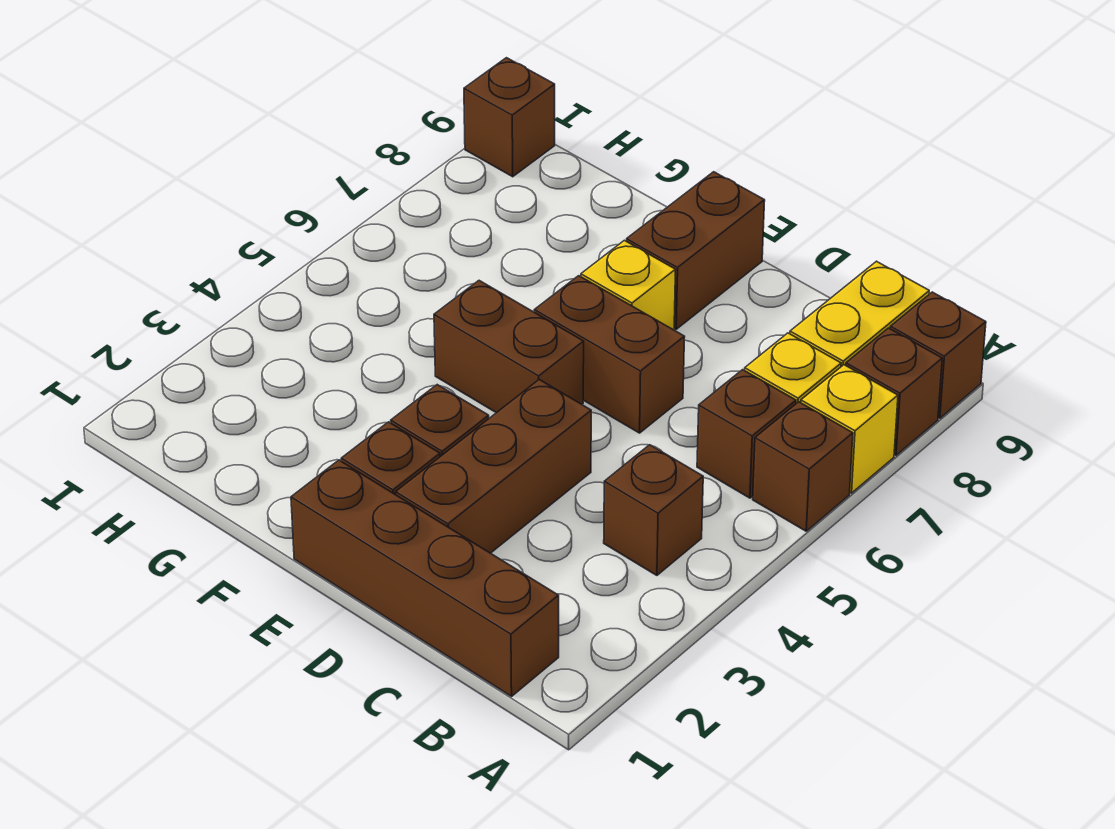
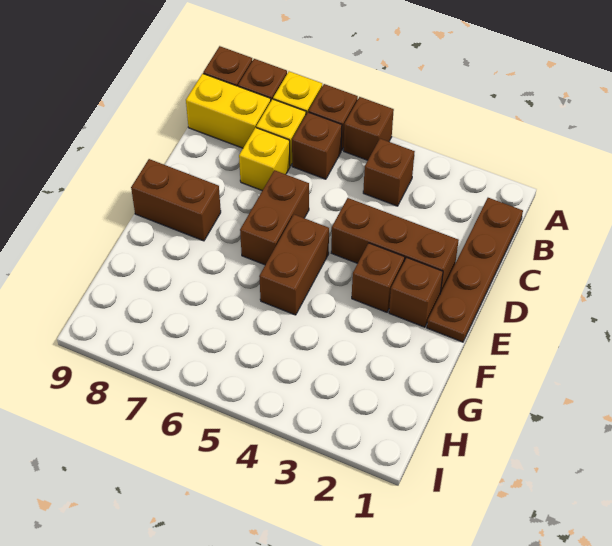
brown 1x4 brick [291,460,559,696] -> brown 1x4 plate [427,198,523,342]
yellow 1x1 brick [581,240,675,330] -> yellow 1x1 brick moved to [239,128,290,191]
brown 1x1 brick [464,58,555,177] -> brown 1x1 brick moved to [344,97,394,160]

